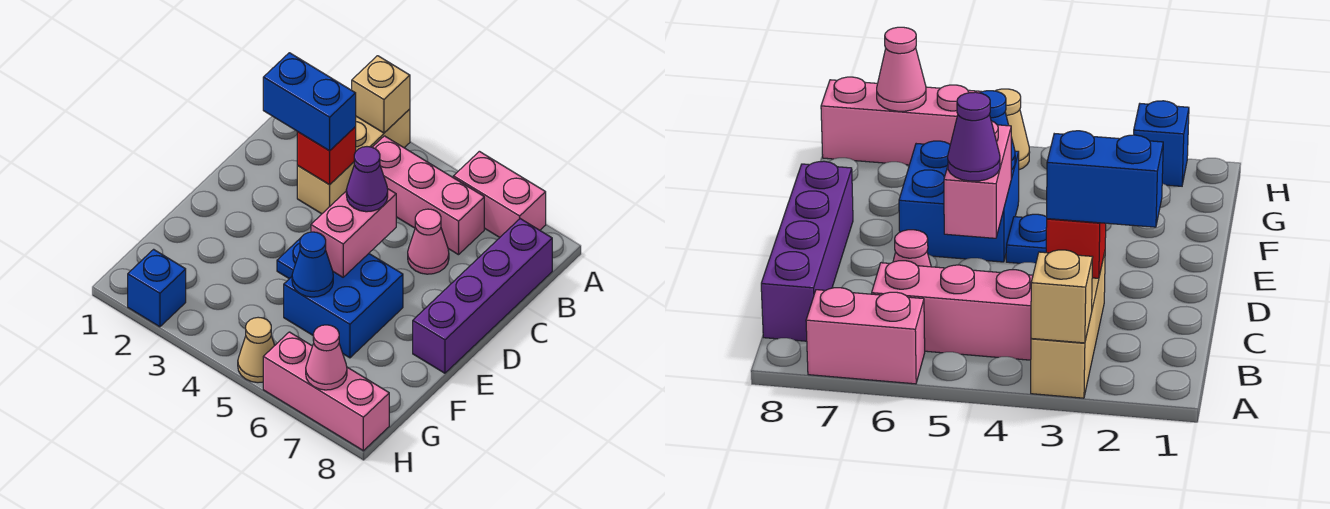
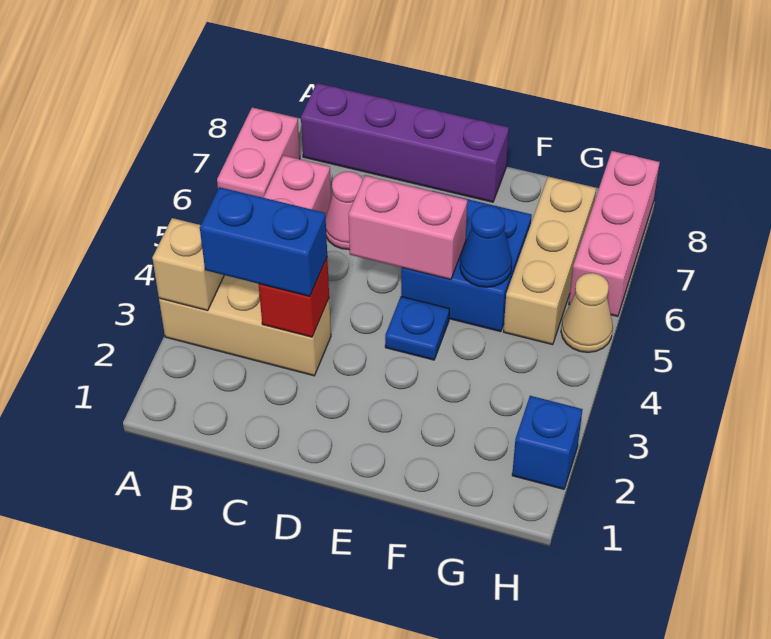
blue 1x2 brick [263,53,356,151] -> blue 1x2 brick turned to [200,187,327,296]
purple 1x1 cone [346,147,388,212] -> none
none -> tan 1x3 brick [504,177,596,345]
pink 1x1 cone [306,325,347,390] -> none

